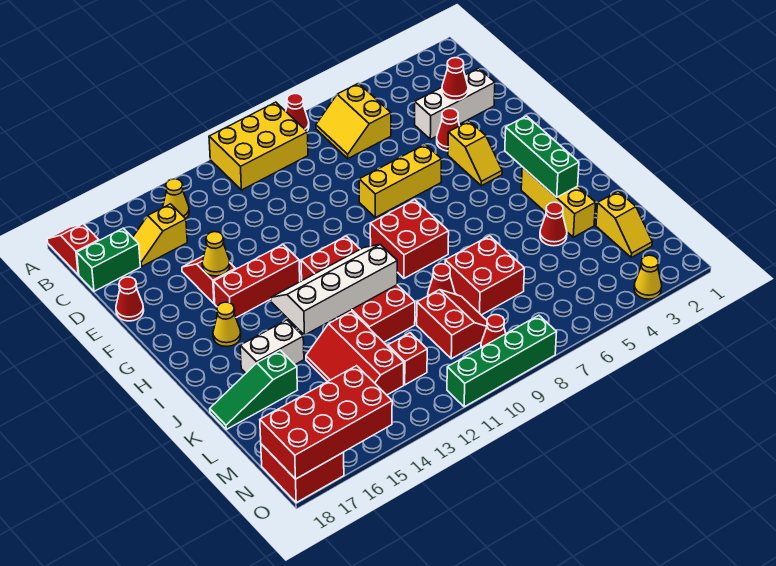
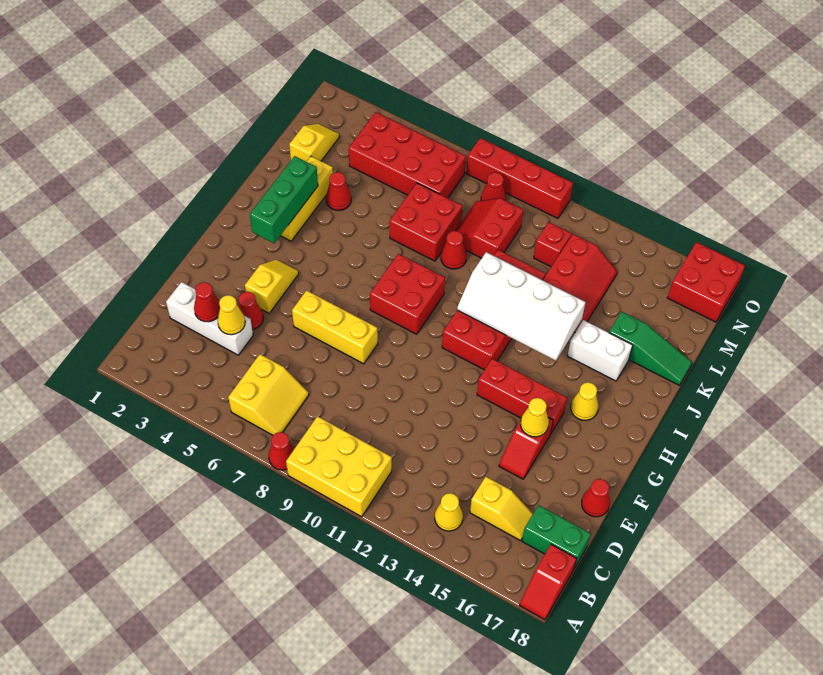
red 2x4 brick [260,366,392,479] -> red 2x4 brick moved to [349,112,466,198]
yellow 1x1 cone [634,255,662,299] -> yellow 1x1 cone moved to [218,295,245,335]
green 1x4 brick [447,315,557,407] -> red 1x4 brick [466,138,573,218]

